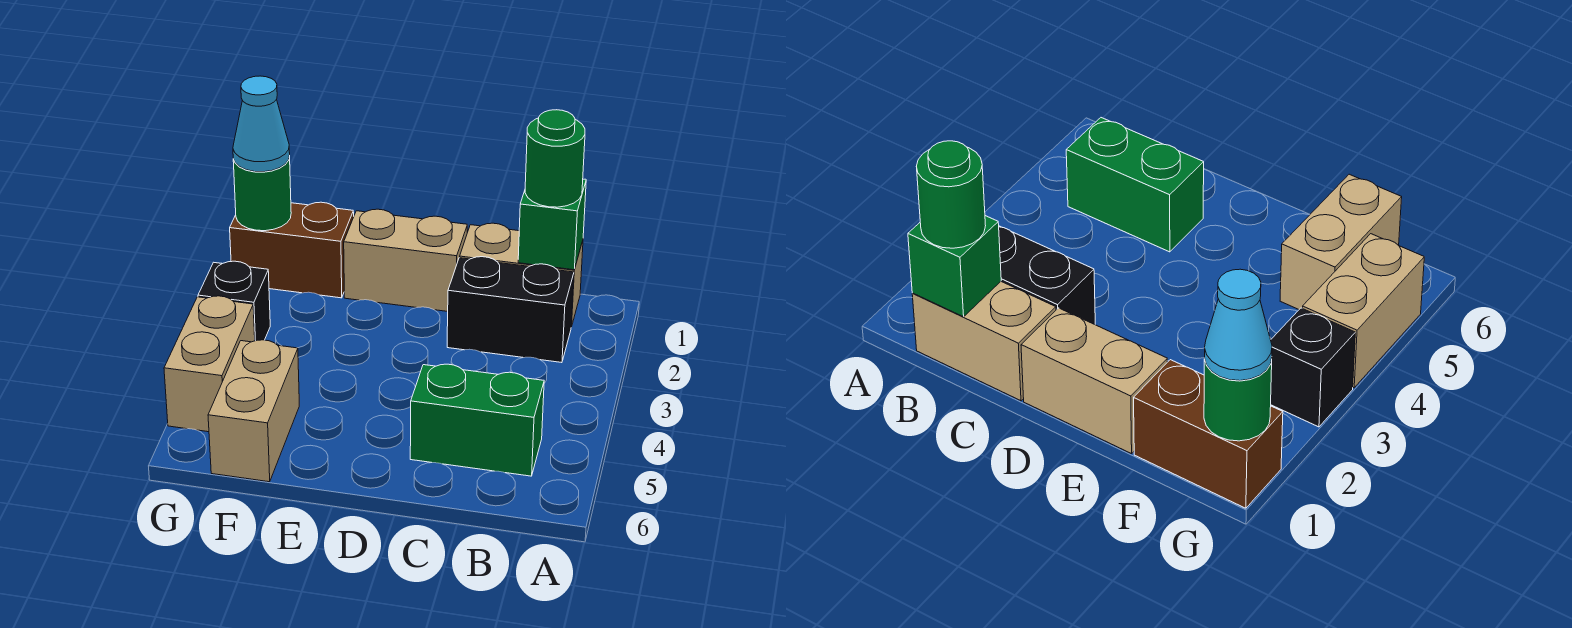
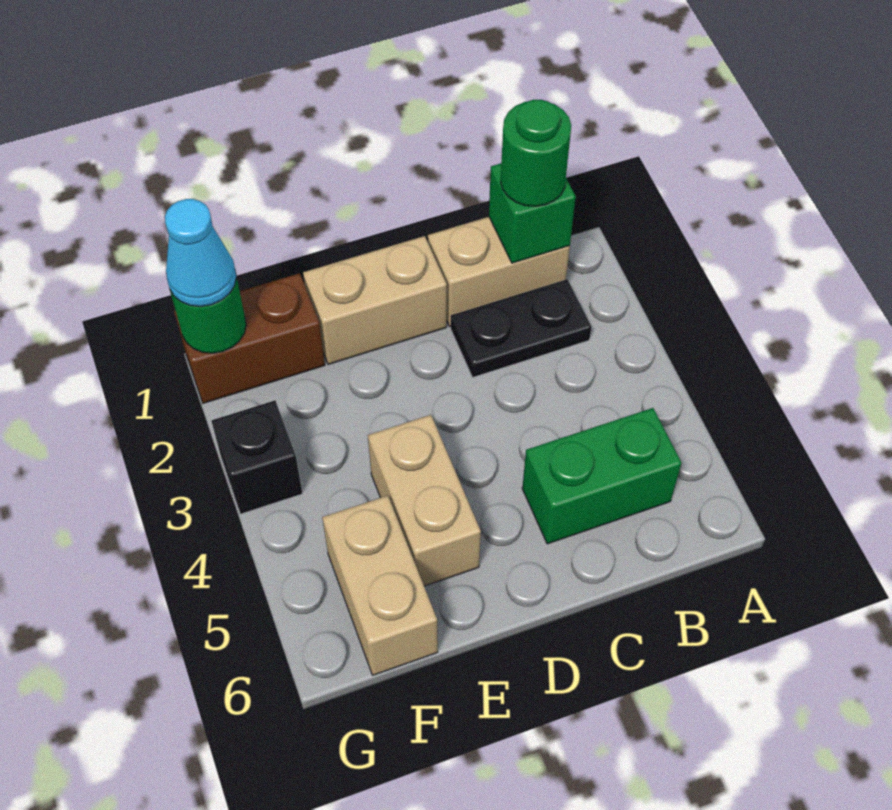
black 1x2 brick [447,257,574,363] -> black 1x2 plate [451,279,591,378]
tan 1x2 brick [164,296,255,432] -> tan 1x2 brick moved to [368,415,481,586]

